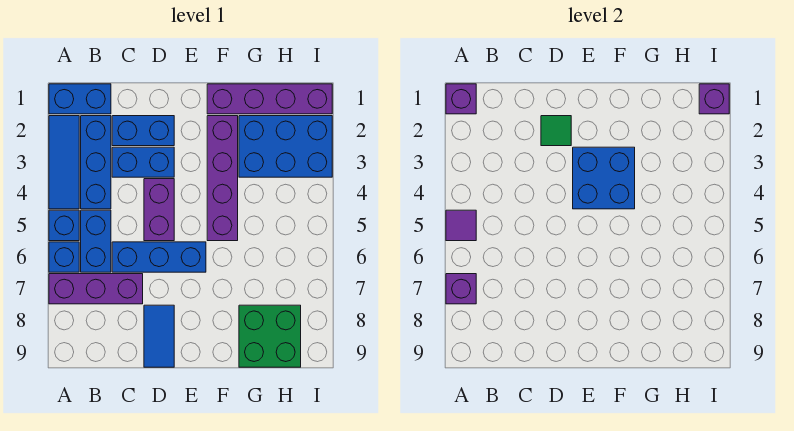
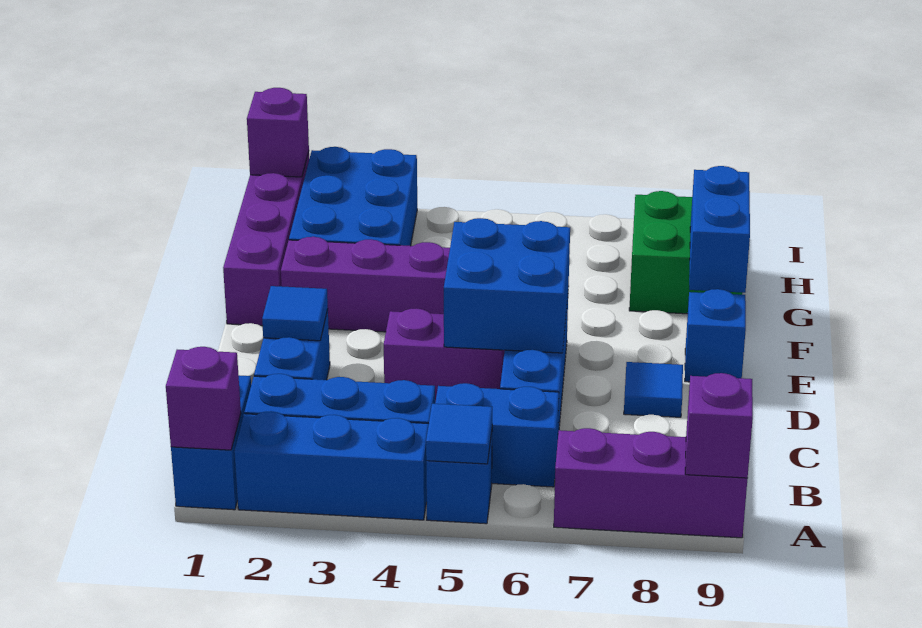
blue 1x3 tile [49,116,79,209] -> blue 1x3 brick [234,411,429,520]
purple 1x1 tile [446,210,476,241] -> blue 1x1 tile [426,404,492,464]
blue 1x1 brick [49,242,79,272] -> blue 1x1 brick moved to [685,289,746,382]
purple 1x3 brick [49,274,143,304] -> purple 1x3 brick turned to [554,428,748,538]
purple 1x1 brick [446,274,476,304] -> purple 1x1 brick moved to [685,373,753,478]
blue 1x2 brick [112,147,174,177] -> blue 1x2 brick moved to [689,166,750,293]
green 1x1 tile [541,116,571,146] -> blue 1x1 tile [262,286,328,341]
blue 1x2 tile [144,305,174,367] -> blue 1x1 tile [624,362,683,417]
blue 2x2 brick [573,147,635,209] -> blue 2x2 brick moved to [444,218,570,353]

